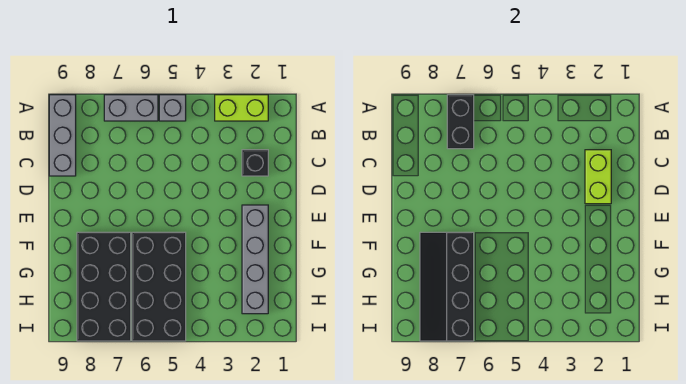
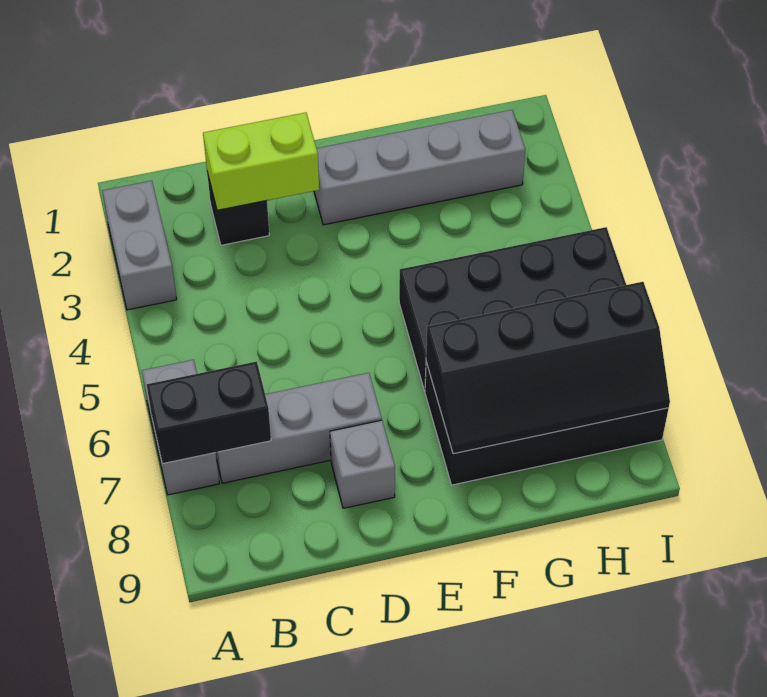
lime 1x2 brick [215,95,268,121] -> grey 1x2 brick [102,181,177,310]
grey 1x1 brick [159,95,186,121] -> grey 1x1 brick moved to [330,420,395,508]
grey 1x3 brick [49,95,76,176] -> grey 1x3 brick moved to [216,373,382,483]

